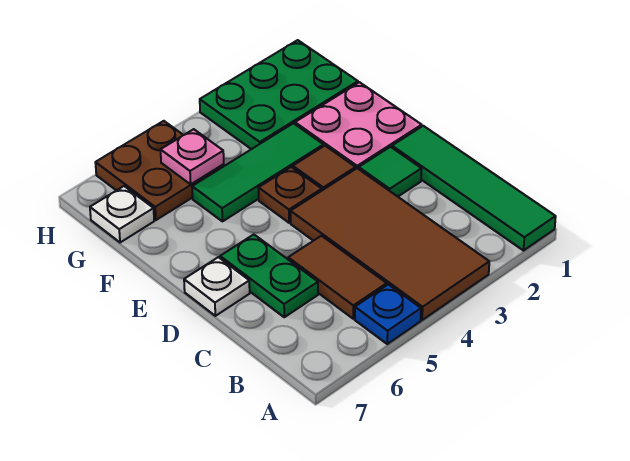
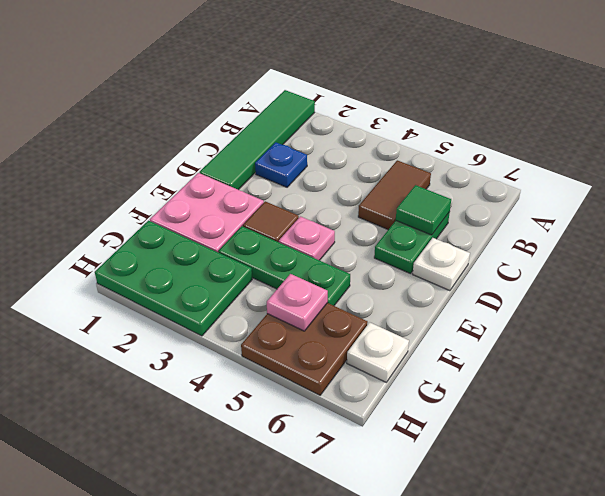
brown 2x4 tile [291,168,489,320] -> none
blue 1x1 plate [355,284,421,344] -> blue 1x1 plate moved to [255,142,307,187]
green 1x1 tile [359,147,422,197] -> green 1x1 tile moved to [396,185,451,235]
brown 1x1 plate [259,167,322,223] -> pink 1x1 plate [279,216,335,260]
green 1x3 tile [192,123,323,221] -> green 1x3 plate [218,226,350,306]

